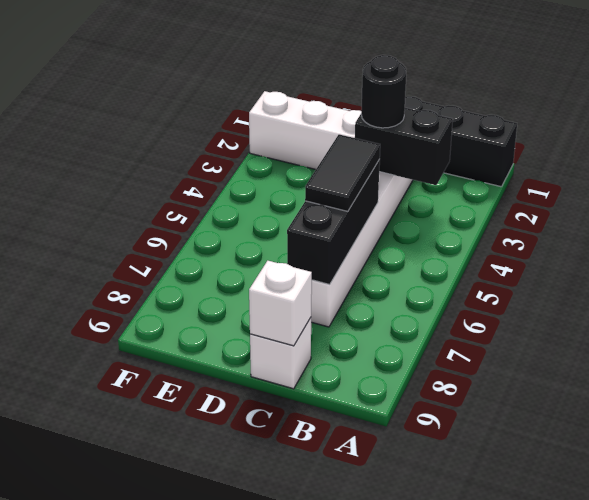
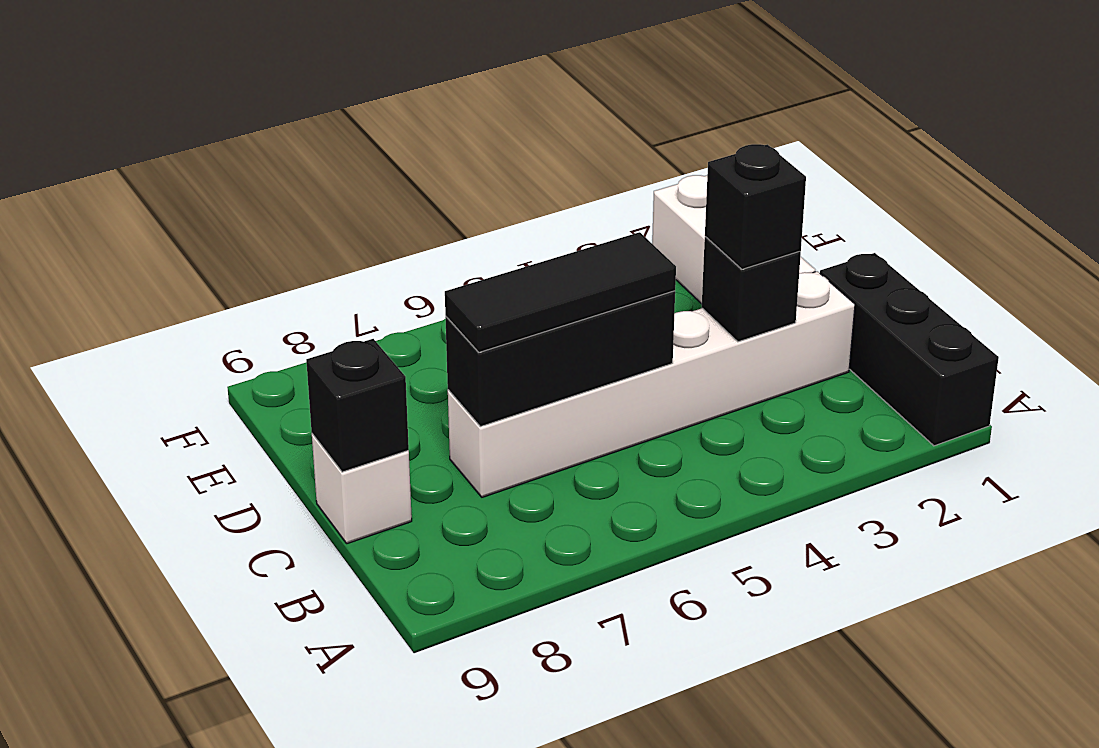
black 1x2 brick [355,108,453,185] -> black 1x1 brick [702,237,801,342]
black 1x1 round brick [361,55,406,128] -> black 1x1 brick [705,144,806,269]
black 1x2 tile [305,134,380,211] -> black 1x3 tile [445,232,676,352]
white 1x1 brick [249,261,312,346] -> black 1x1 brick [306,339,409,472]

